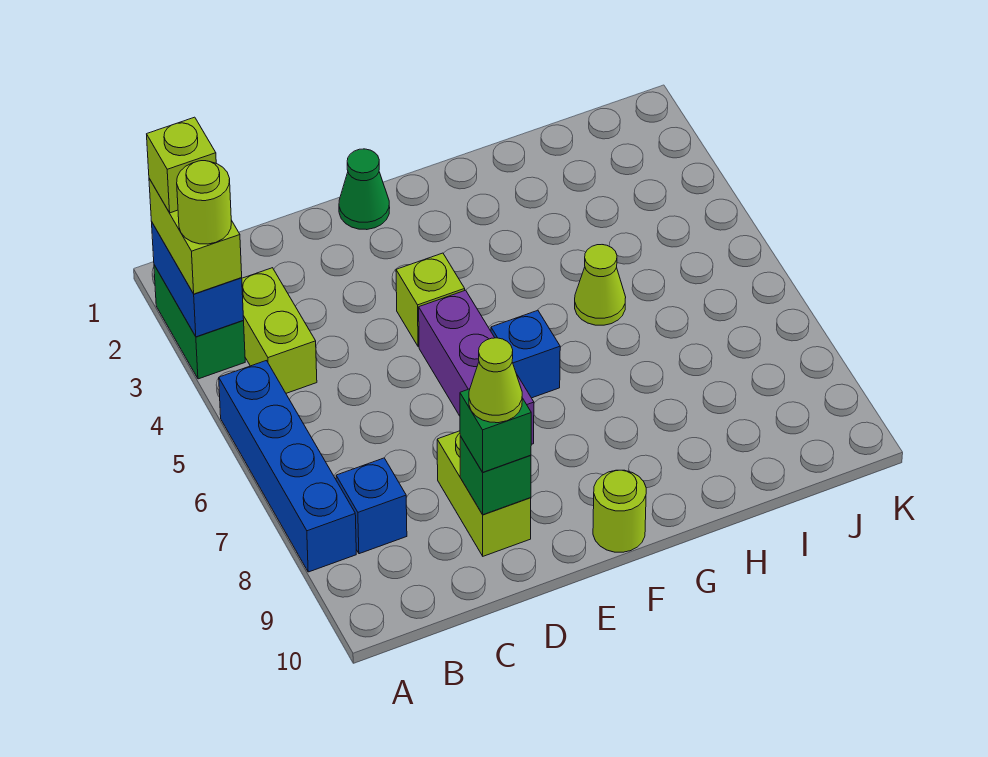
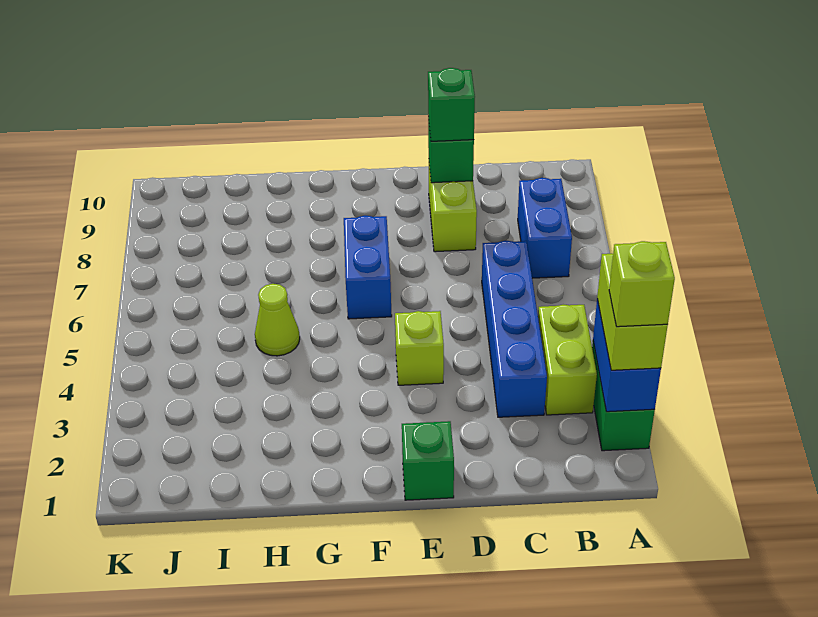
lime 1x1 round brick [177,161,231,244] -> none
blue 1x4 brick [219,361,356,572] -> blue 1x4 brick moved to [482,241,547,417]
blue 1x1 brick [336,458,407,554] -> blue 1x2 brick [518,178,572,278]
lime 1x1 cone [469,338,522,423] -> none
green 1x1 cone [339,149,390,230] -> green 1x1 brick [402,421,454,500]
purple 1x3 brick [419,290,534,444] -> none
blue 1x1 brick [491,310,560,398] -> blue 1x2 brick [344,216,392,319]
lime 1x1 round brick [593,470,646,552] -> none

